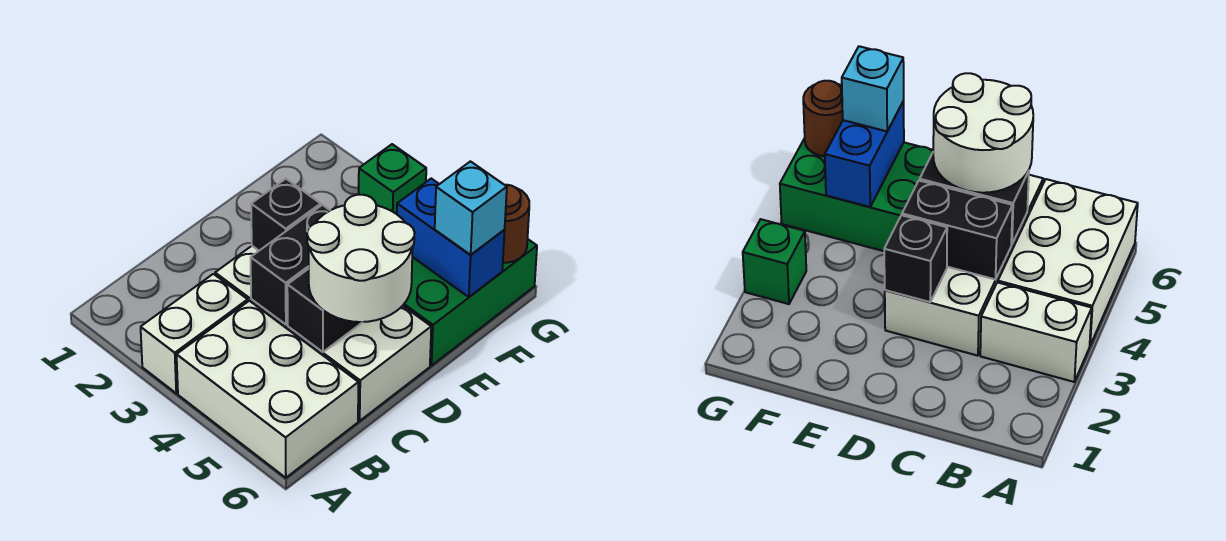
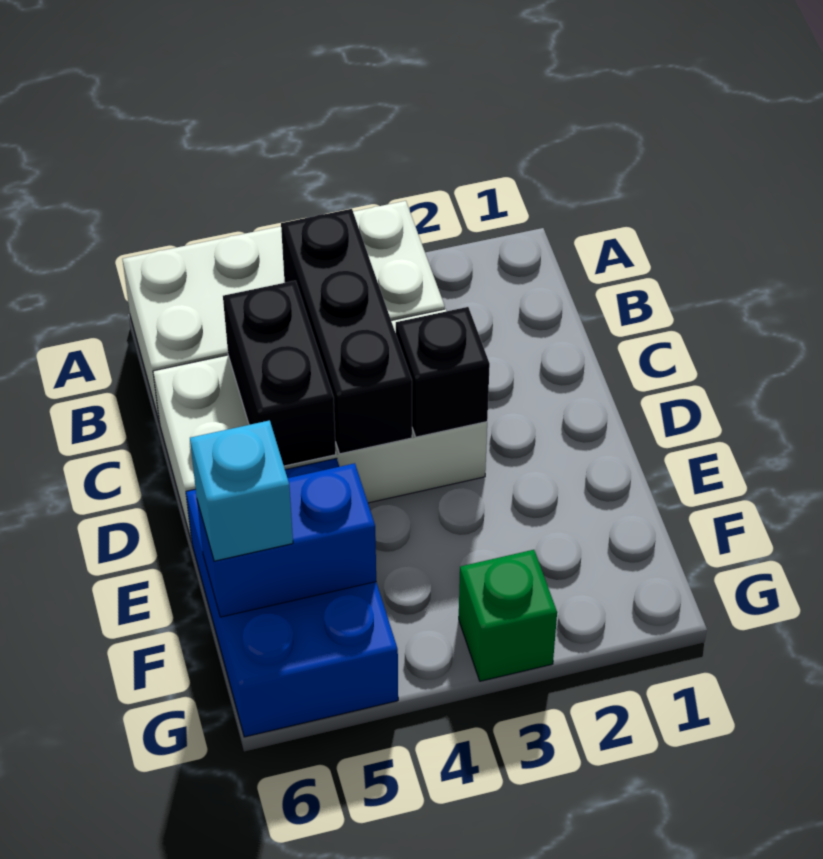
black 1x2 brick [251,205,330,324] -> black 1x3 brick [281,209,412,454]
white 2x2 round brick [307,194,415,322] -> none
green 2x3 brick [403,239,537,365] -> blue 2x3 brick [186,458,398,737]
brown 1x1 round brick [503,185,529,263] -> none

